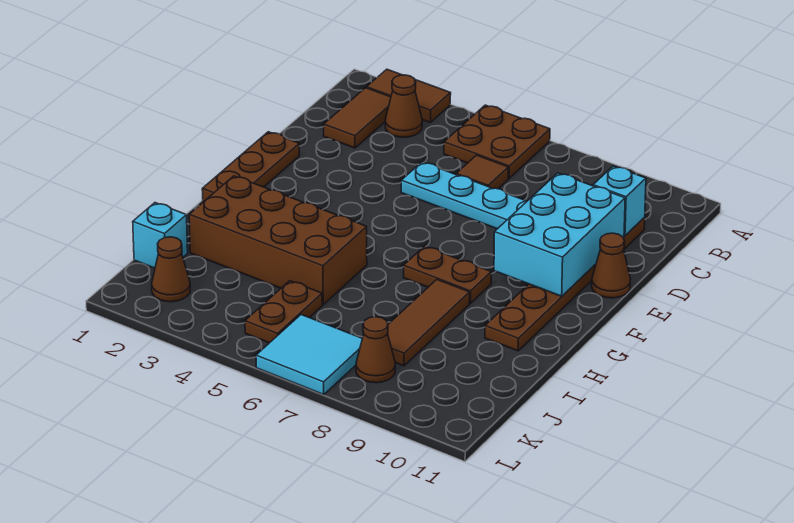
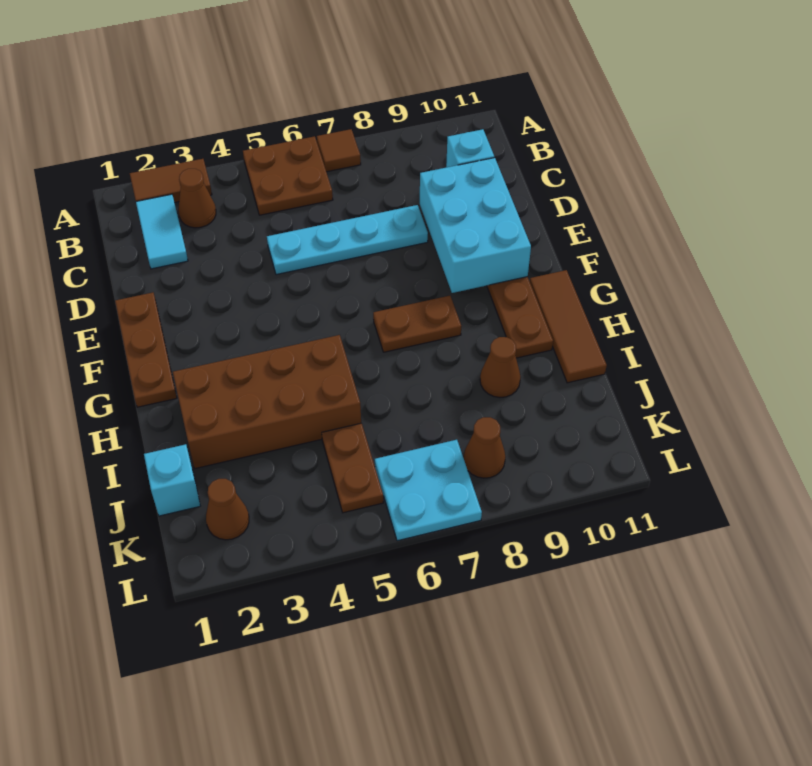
brown 1x2 tile [324,88,391,148] -> cyan 1x2 tile [136,194,188,269]
brown 1x1 tile [456,155,508,189] -> brown 1x1 tile moved to [317,129,361,172]
brown 1x1 cone [592,233,631,298] -> brown 1x1 cone moved to [480,337,520,397]
brown 1x3 tile [387,280,470,366] -> brown 1x3 tile moved to [530,270,607,383]
cyan 2x2 tile [256,315,362,395] -> cyan 2x2 plate [375,440,482,541]

